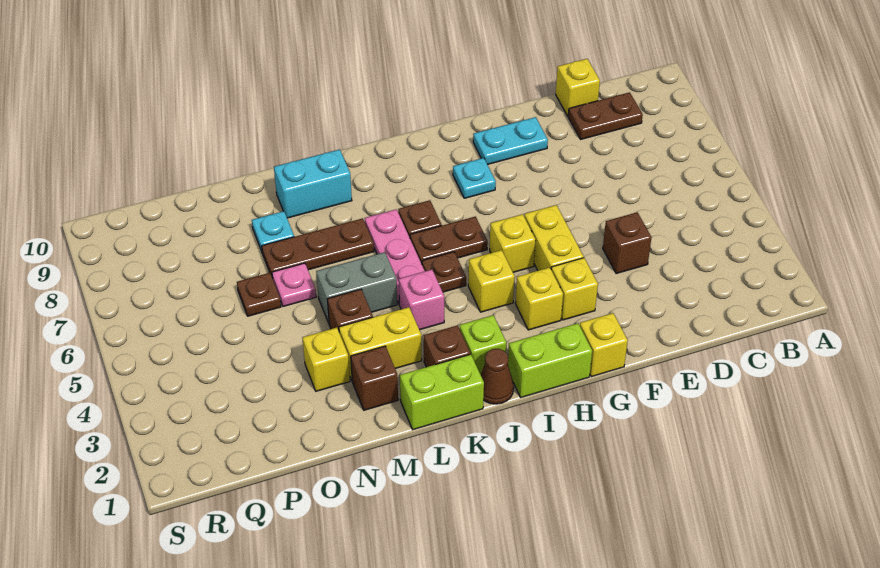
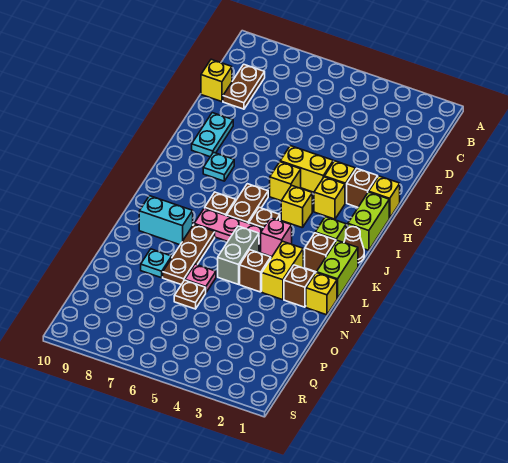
brown 1x1 brick [603,212,651,274] -> brown 1x1 brick moved to [347,169,378,207]
cyan 1x2 brick [274,149,352,218] -> cyan 1x2 brick turned to [139,196,193,245]
yellow 1x1 brick [302,328,350,391] -> yellow 1x1 brick moved to [306,273,337,315]

